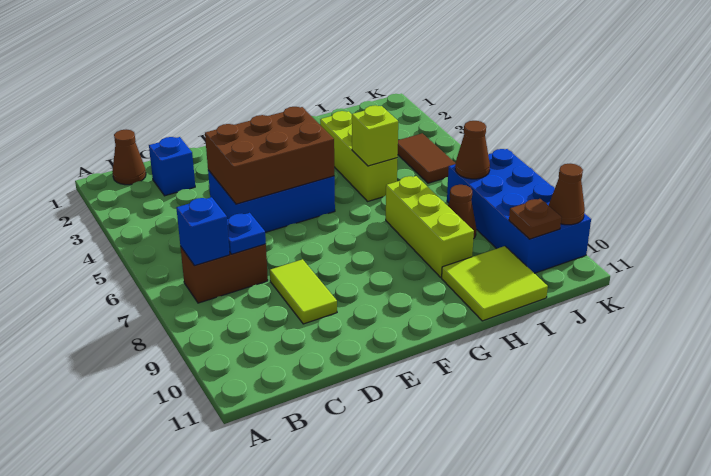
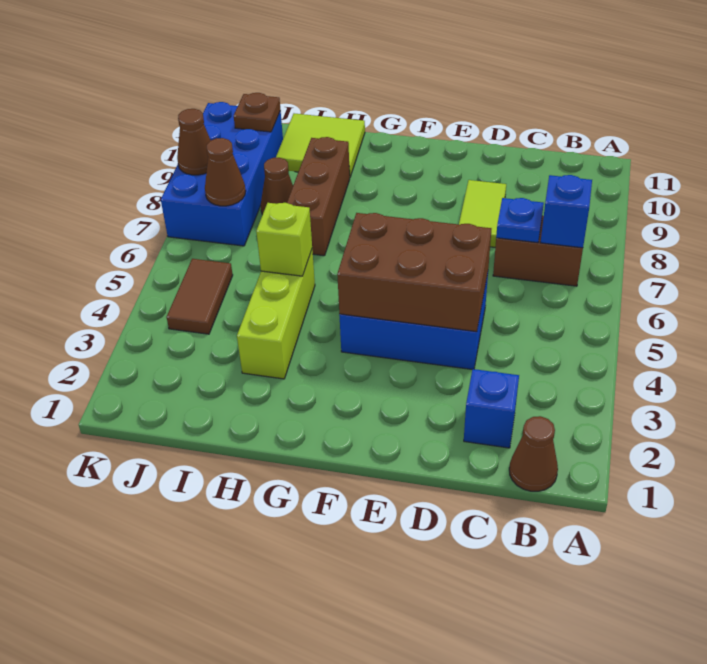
lime 1x3 brick [386,176,474,277] -> brown 1x3 brick [287,137,350,256]
brown 1x1 cone [549,164,585,225] -> brown 1x1 cone moved to [177,109,211,175]

